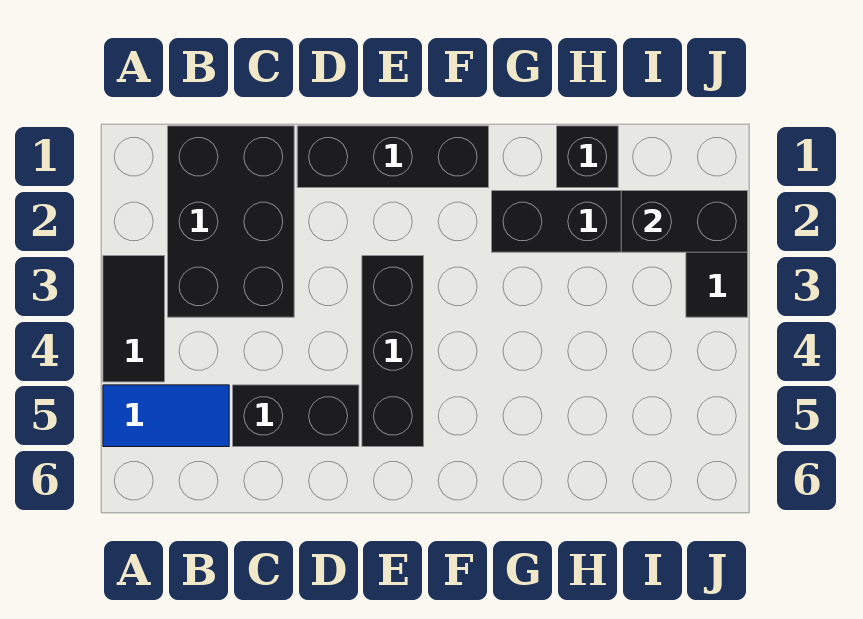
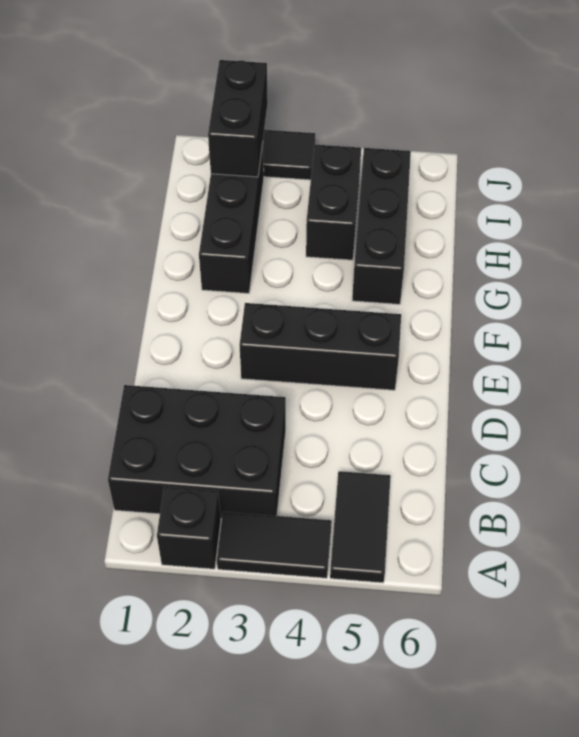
blue 1x2 tile [103,385,229,447] -> black 1x2 tile [330,471,391,583]
black 1x2 brick [233,385,359,447] -> black 1x2 brick moved to [306,144,361,260]
black 1x3 brick [297,126,489,188] -> black 1x3 brick moved to [352,148,411,304]
black 1x1 brick [557,126,618,188] -> black 1x1 brick moved to [157,486,221,569]

